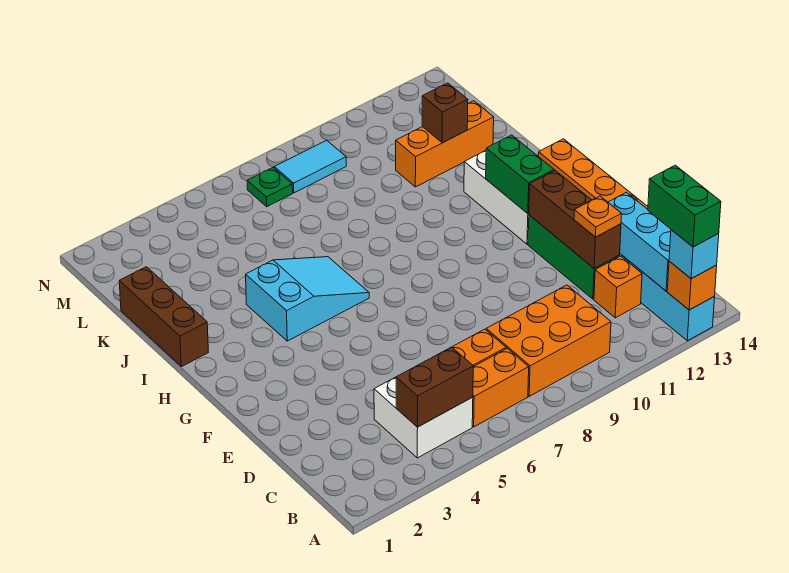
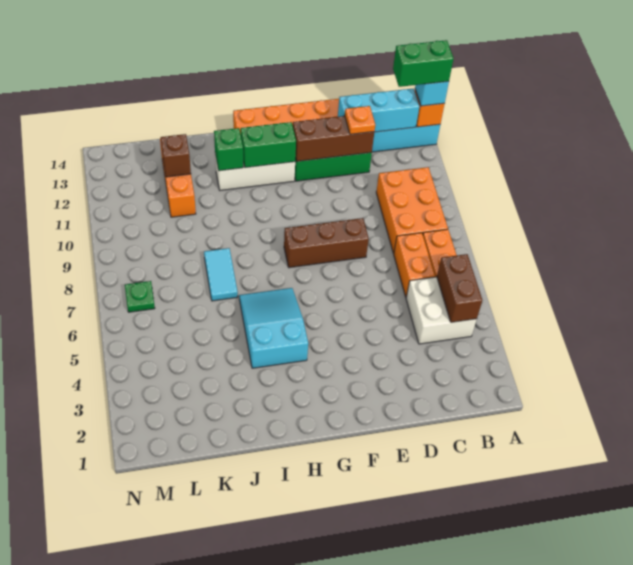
orange 1x1 brick [594,256,642,318] -> none
brown 1x3 brick [119,267,208,367] -> brown 1x3 brick moved to [284,218,369,268]
none -> green 1x1 brick [214,128,243,171]
cyan 1x2 tile [274,140,346,193] -> cyan 1x2 tile moved to [204,248,238,301]

